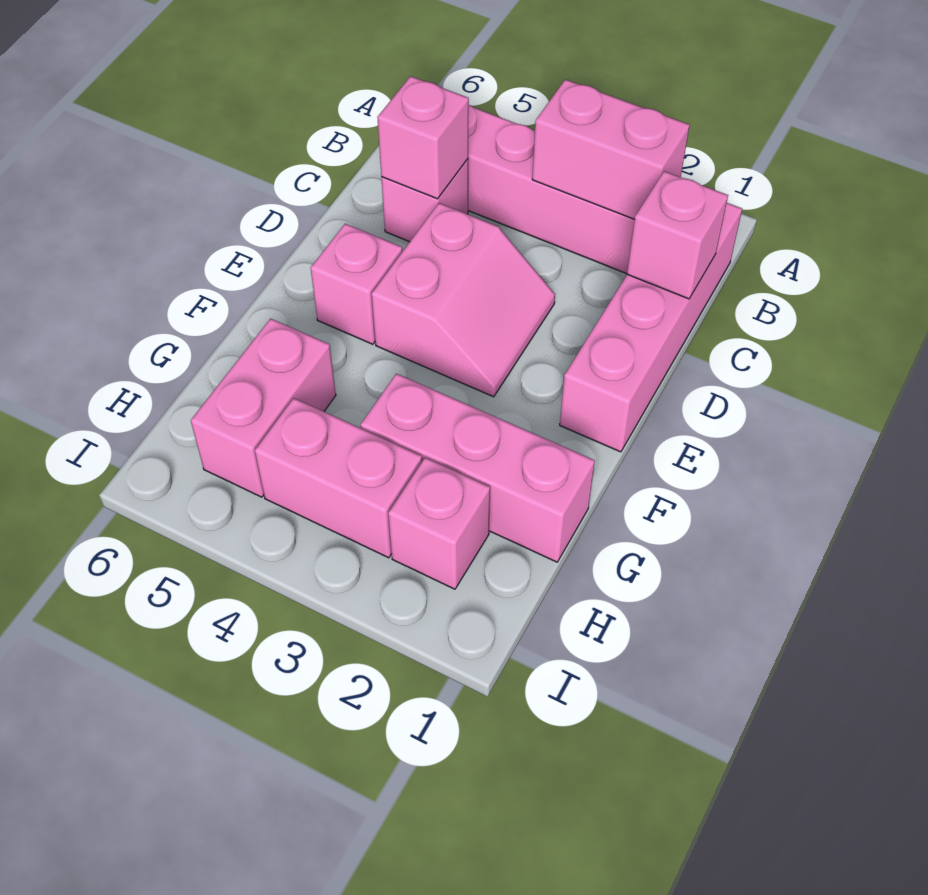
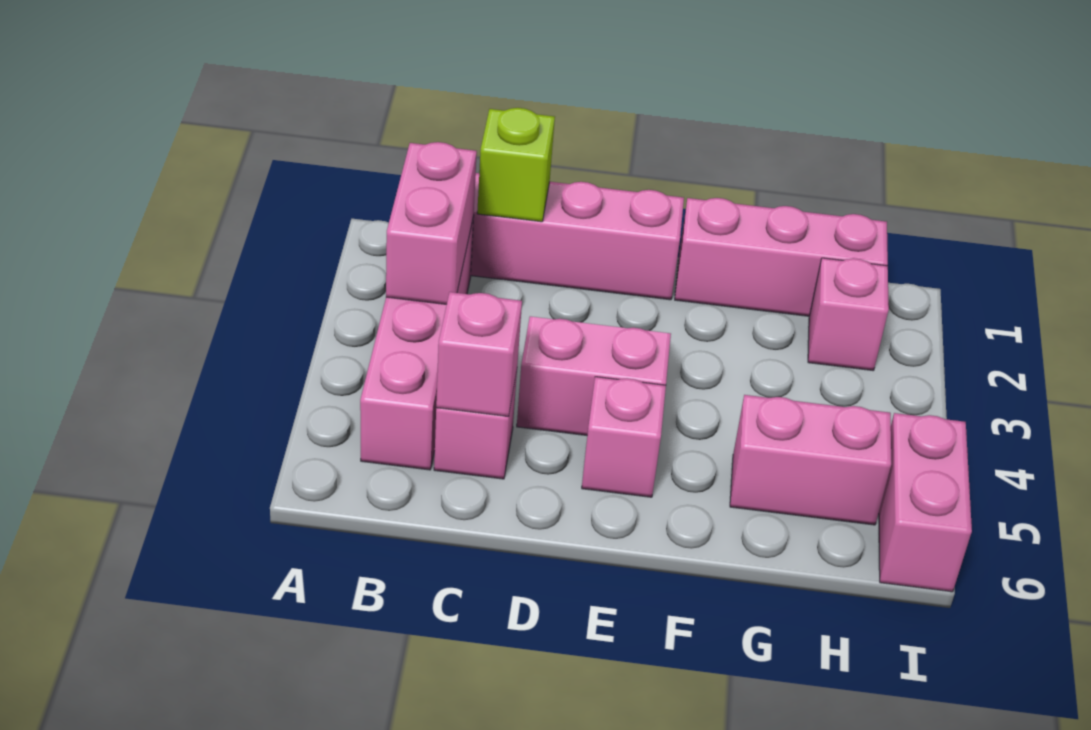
pink 1x1 brick [627,171,728,299] -> lime 1x1 brick [477,108,555,222]
pink 1x3 brick [360,374,595,562] -> pink 1x3 brick turned to [675,198,888,316]
pink 1x2 brick [255,398,422,558] -> pink 1x2 brick moved to [879,413,972,592]

